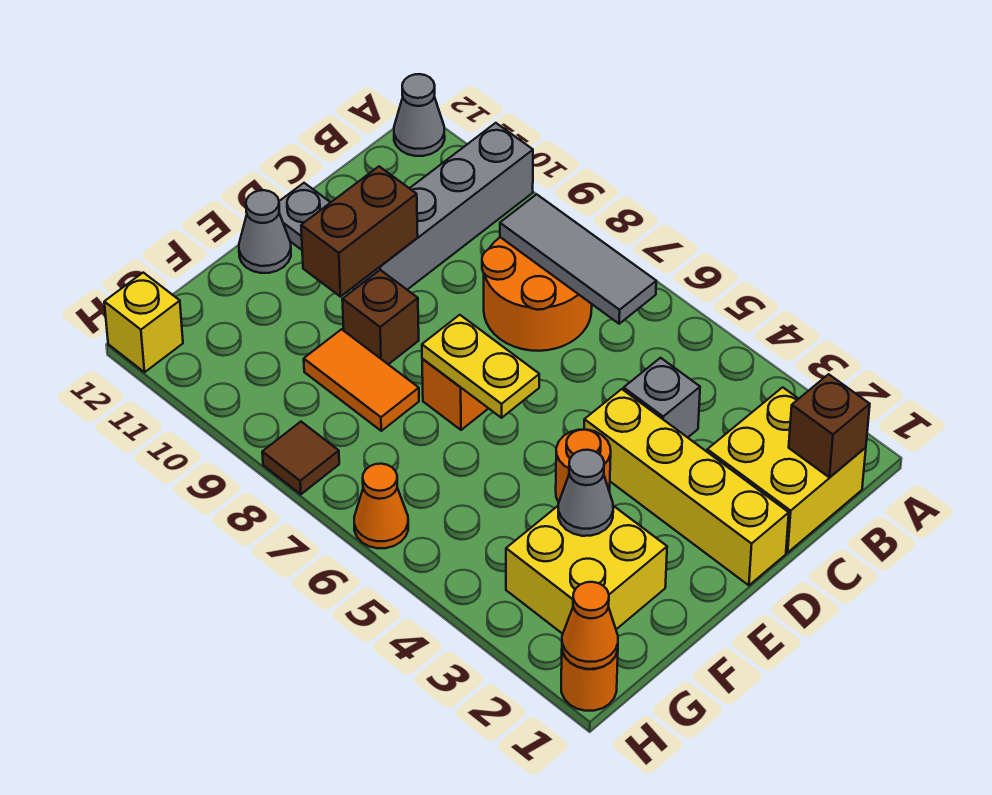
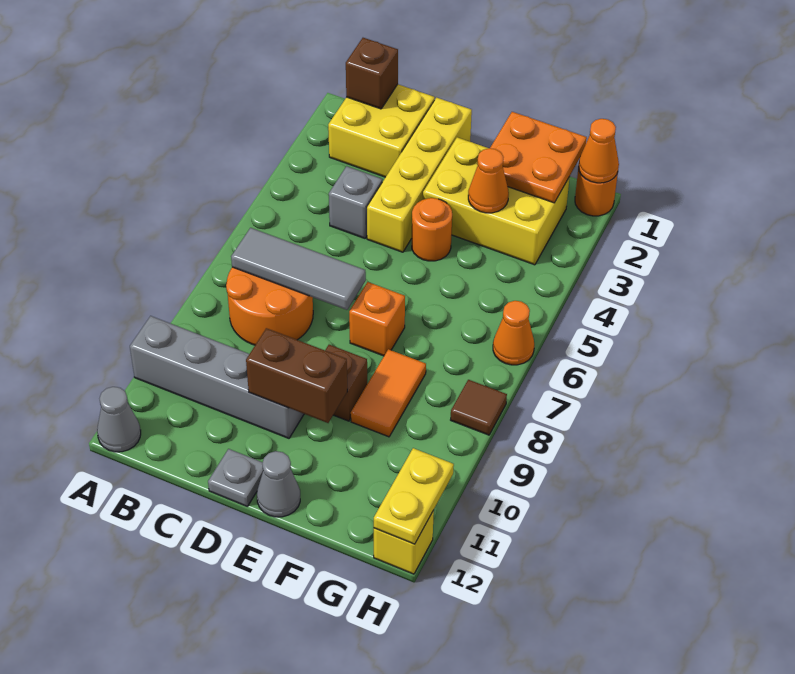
grey 1x3 tile [500,194,656,324] -> grey 1x3 tile turned to [231,228,366,310]
yellow 1x2 plate [422,315,539,418] -> yellow 1x2 plate moved to [374,448,454,544]
none -> orange 2x2 plate [490,112,587,203]
yellow 2x2 brick [506,506,667,634] -> yellow 2x3 brick [423,137,570,265]
grey 1x1 cone [558,450,613,536] -> orange 1x1 cone [468,148,509,213]

